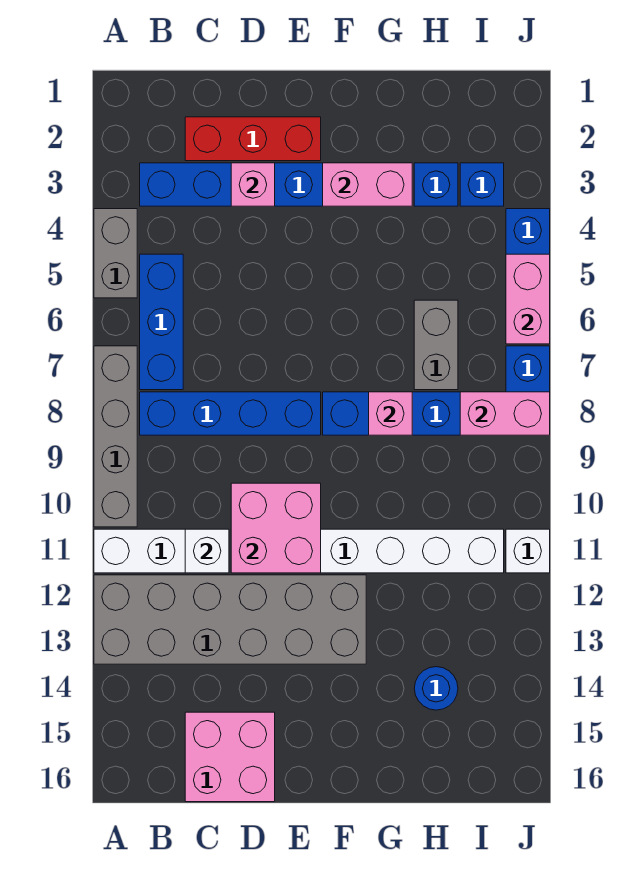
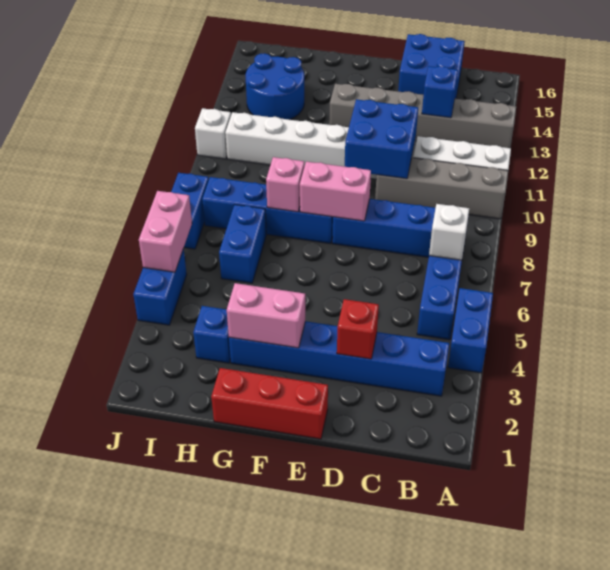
grey 1x2 brick [94,209,137,298] -> blue 1x2 brick [448,288,493,373]
grey 1x4 brick [94,346,137,527] -> grey 1x4 brick turned to [375,158,508,219]
grey 2x6 brick [94,575,366,664] -> grey 1x6 brick [329,84,516,148]
red 1x3 brick [185,117,321,161] -> red 1x3 brick moved to [211,368,328,439]
white 1x1 brick [185,529,229,573] -> white 1x1 brick moved to [429,204,469,260]
pink 2x2 brick [185,712,275,802] -> blue 2x2 brick [398,34,465,99]
pink 1x1 brick [231,163,275,206] -> red 1x1 brick [337,299,379,359]
pink 2x2 brick [231,483,321,573] -> blue 2x2 brick [345,99,418,179]
grey 1x2 brick [414,300,458,390] -> blue 1x2 brick [219,205,266,283]
blue 1x1 round brick [414,667,458,710] -> blue 2x2 round brick [245,53,304,120]
blue 1x1 brick [460,163,504,206] -> blue 1x1 brick moved to [422,66,458,118]
pink 1x2 brick [460,392,550,435] -> pink 1x2 brick moved to [300,162,371,221]

